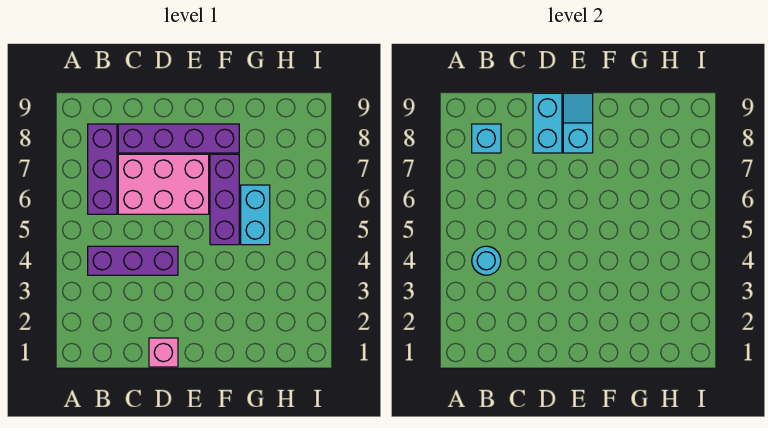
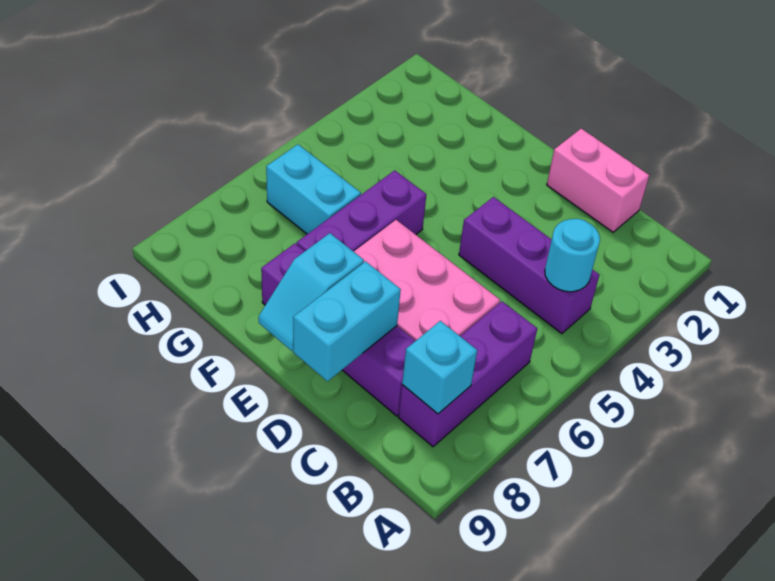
pink 1x1 brick [149,338,178,367] -> pink 1x2 brick [547,129,649,232]
cyan 1x2 brick [241,185,270,245] -> cyan 1x2 brick turned to [266,145,361,234]

